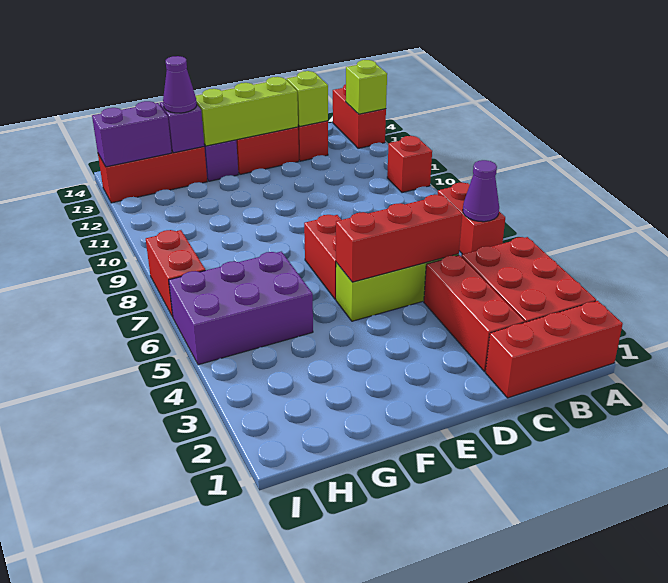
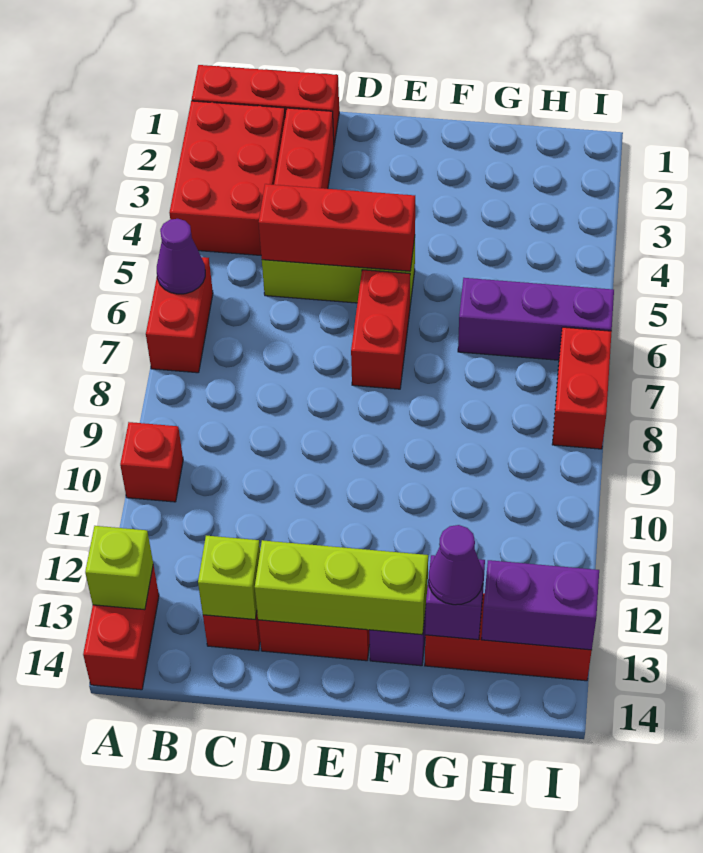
purple 2x3 brick [169,252,313,365] -> purple 1x3 brick [458,278,614,360]

